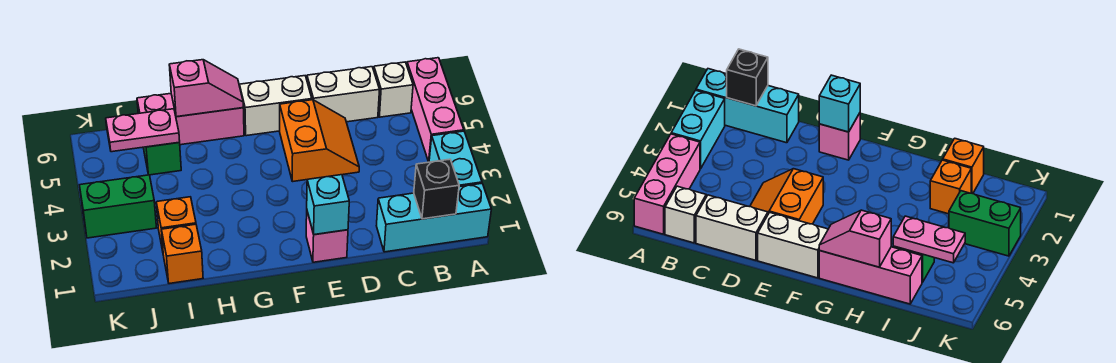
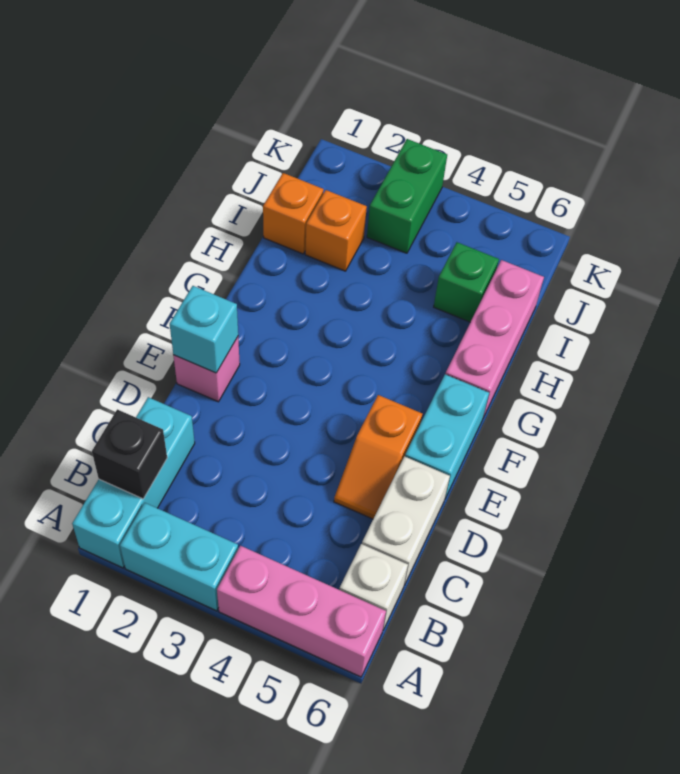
orange 2x2 slope [280,100,359,182] -> orange 1x2 slope [334,395,422,519]
white 1x2 brick [240,76,312,136] -> cyan 1x2 brick [405,374,489,498]
pink 1x2 slope [169,60,243,117] -> none
pink 1x2 plate [106,109,180,152] -> none

